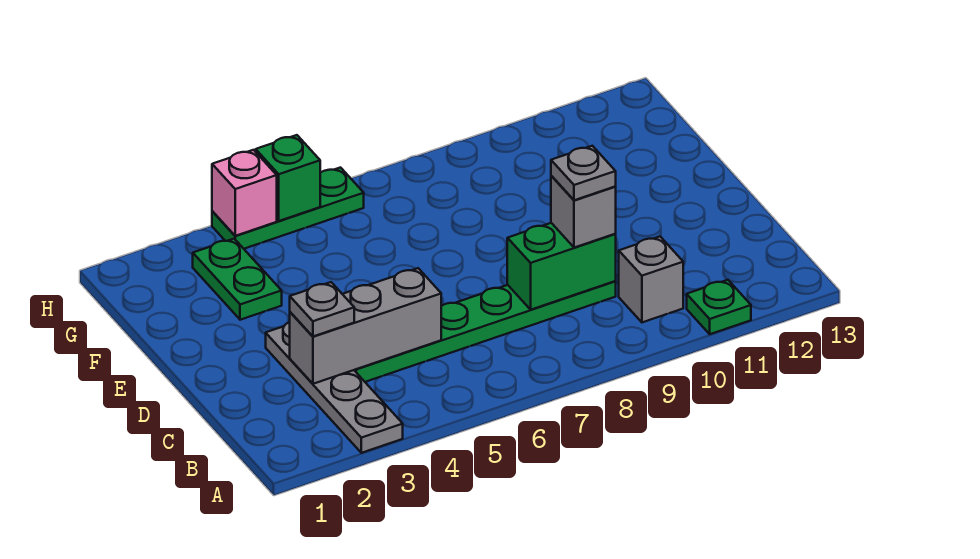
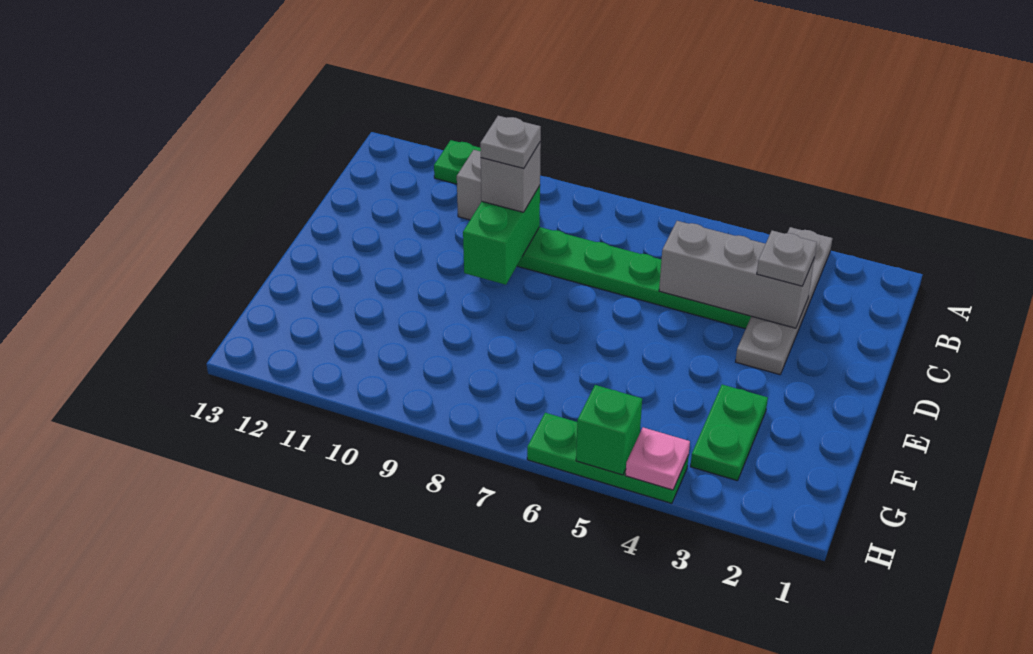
green 1x2 brick [507,223,616,310] -> green 1x2 brick turned to [463,186,540,285]
pink 1x1 brick [212,150,277,236] -> pink 1x1 plate [625,428,690,490]

